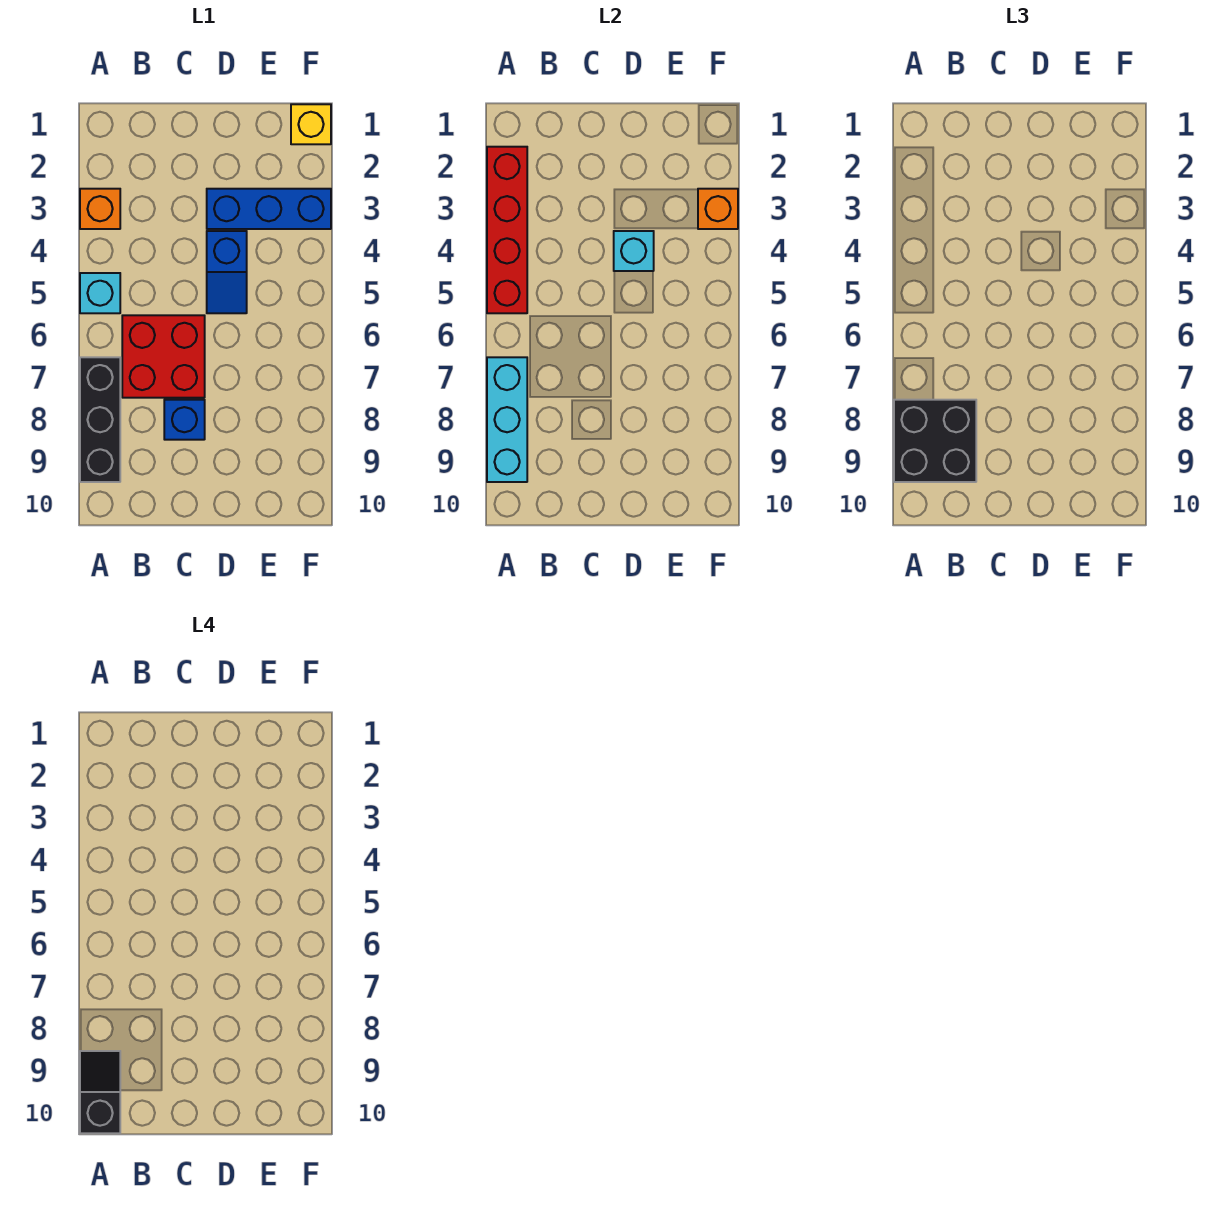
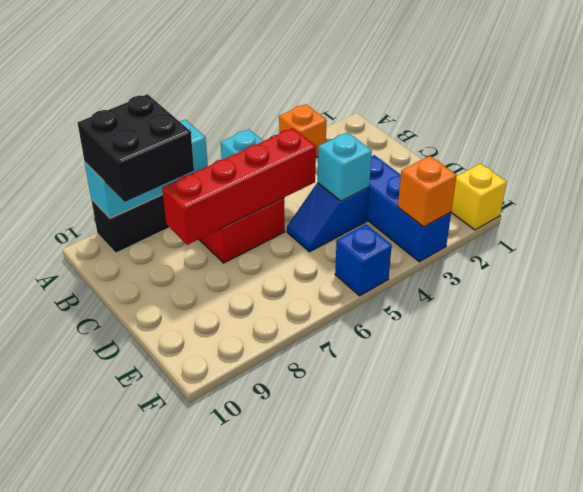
red 1x4 brick [487,147,527,313] -> red 1x4 brick moved to [162,128,316,245]
black 1x2 slope [80,1051,120,1133] -> none
blue 1x1 brick [164,400,205,440] -> blue 1x1 brick moved to [335,224,392,296]

